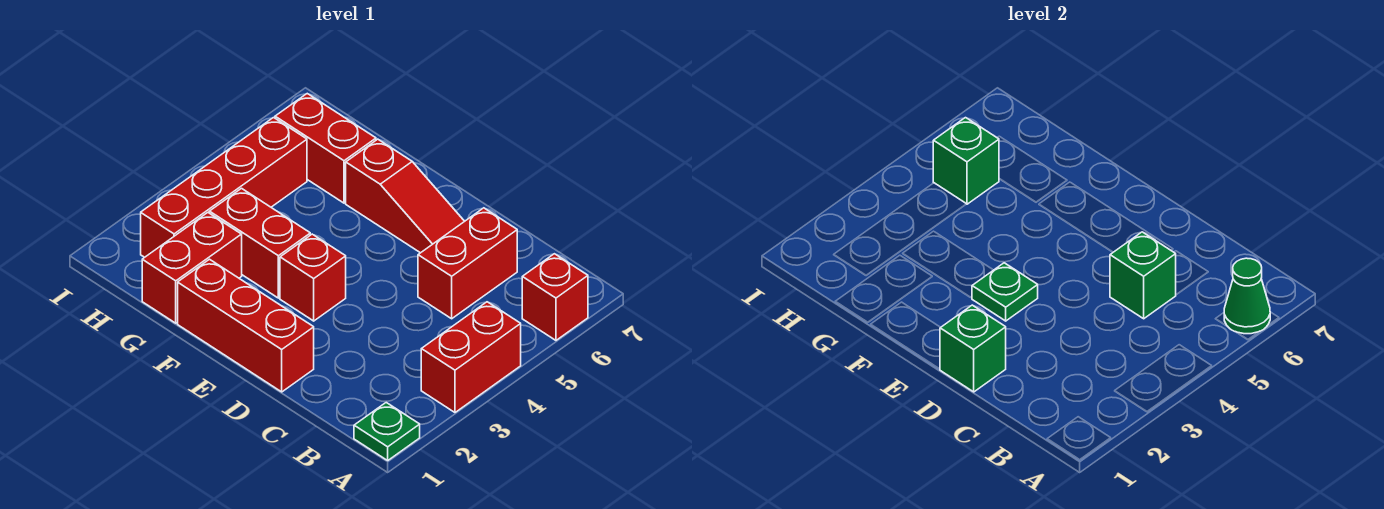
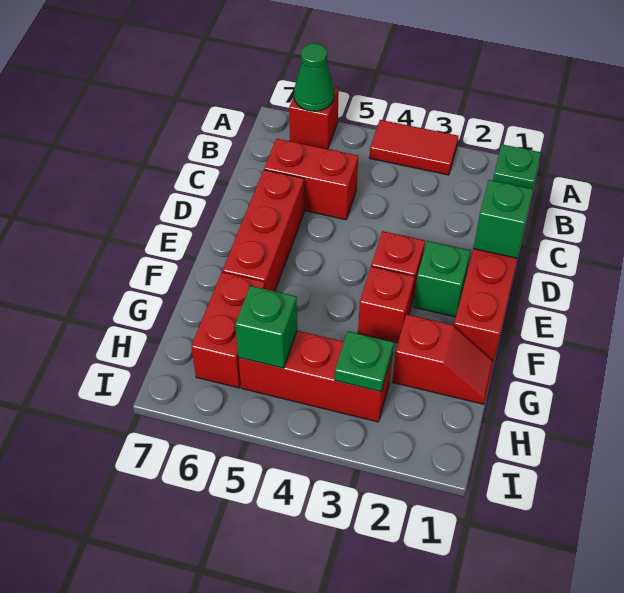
red 1x2 brick [421,302,521,412] -> red 1x2 tile [370,120,458,175]
green 1x1 brick [1110,232,1176,319] -> green 1x1 brick moved to [414,241,470,317]
red 1x3 slope [346,139,464,253] -> red 1x3 brick [222,170,304,291]
green 1x1 plate [972,263,1038,321] -> green 1x1 plate moved to [335,331,394,392]
red 1x2 brick [209,188,310,298] -> red 1x1 brick [358,267,415,343]
red 1x2 brick [142,213,242,323] -> red 1x2 slope [392,314,494,404]
red 1x4 brick [141,118,307,257] -> red 1x3 brick [238,331,392,422]

